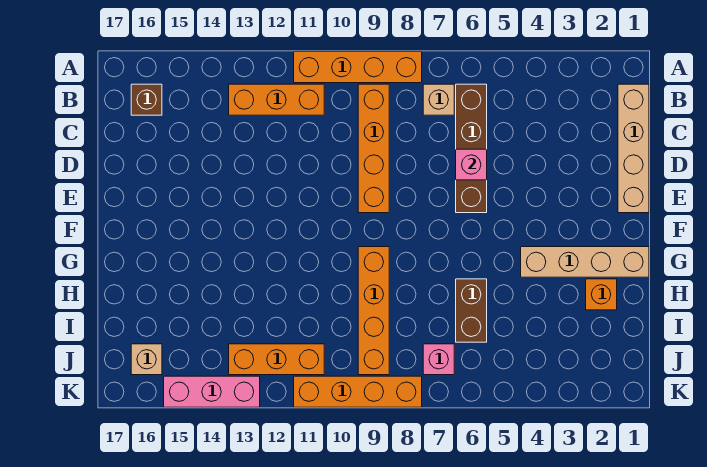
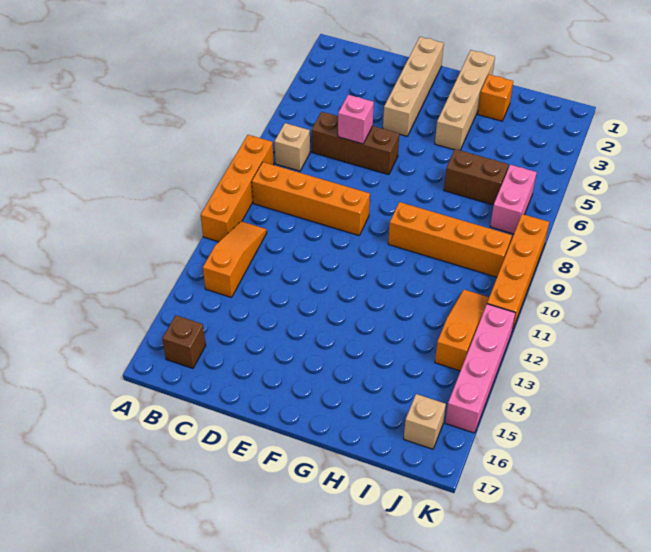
tan 1x4 brick [618,84,649,213] -> tan 1x4 brick turned to [383,37,444,136]
brown 1x4 brick [456,84,487,213] -> brown 1x3 brick [312,112,399,175]
orange 1x3 brick [229,84,324,115] -> orange 1x3 slope [203,221,267,297]
pink 1x1 brick [423,344,454,375] -> pink 1x2 brick [490,165,537,234]
orange 1x3 brick [229,344,324,375] -> orange 1x3 slope [435,290,489,371]
pink 1x3 brick [164,376,260,407] -> pink 1x4 brick [445,304,516,433]

